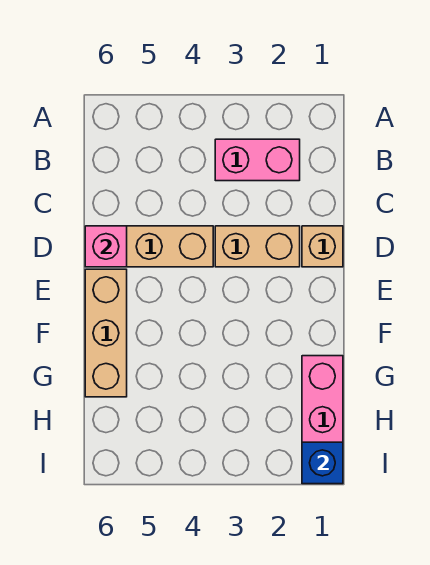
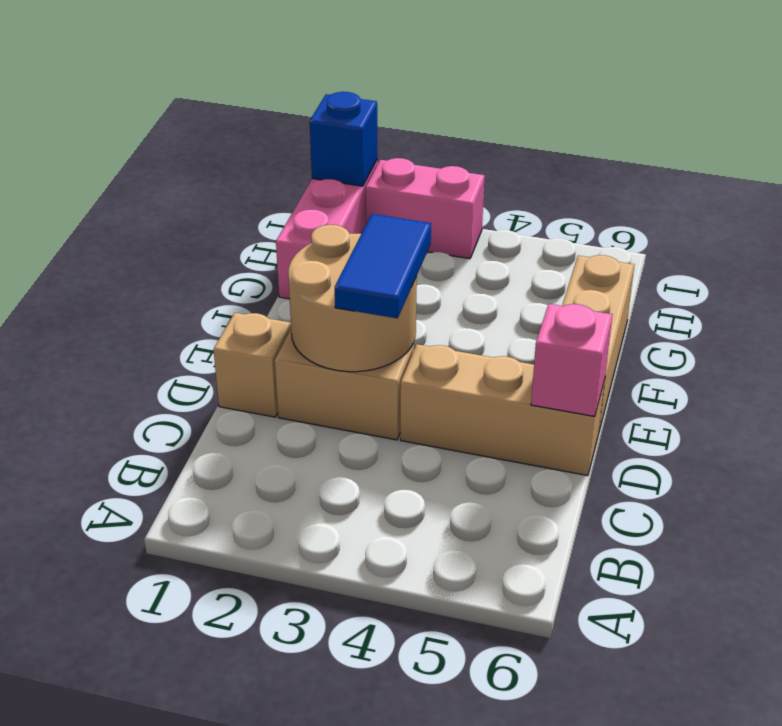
pink 1x2 brick [215,139,300,181] -> pink 1x2 brick moved to [366,158,485,259]
none -> tan 2x2 round brick [288,225,417,372]
none -> blue 1x2 tile [335,214,431,318]

